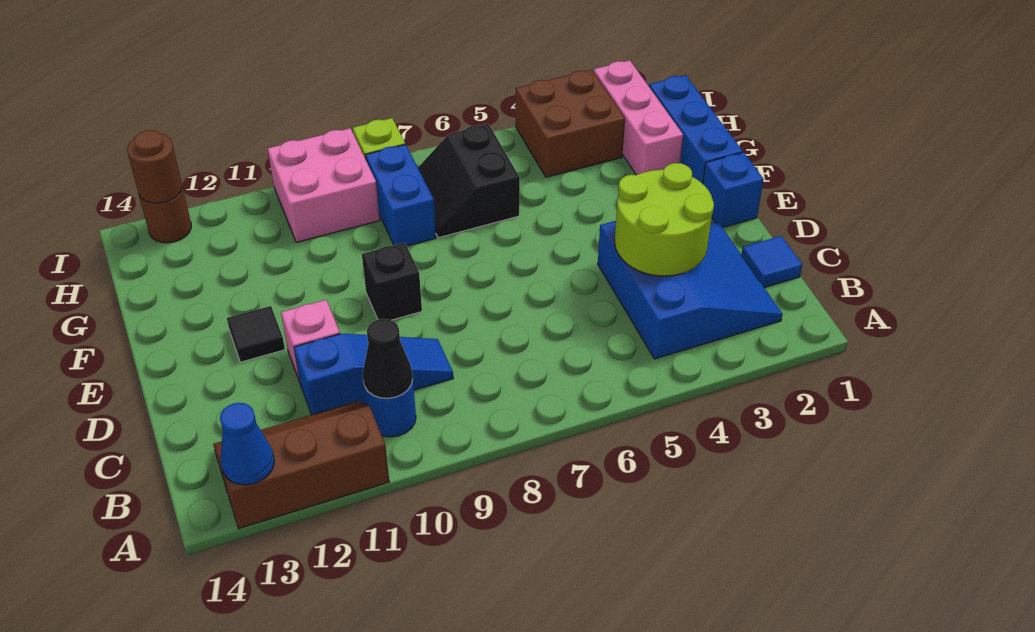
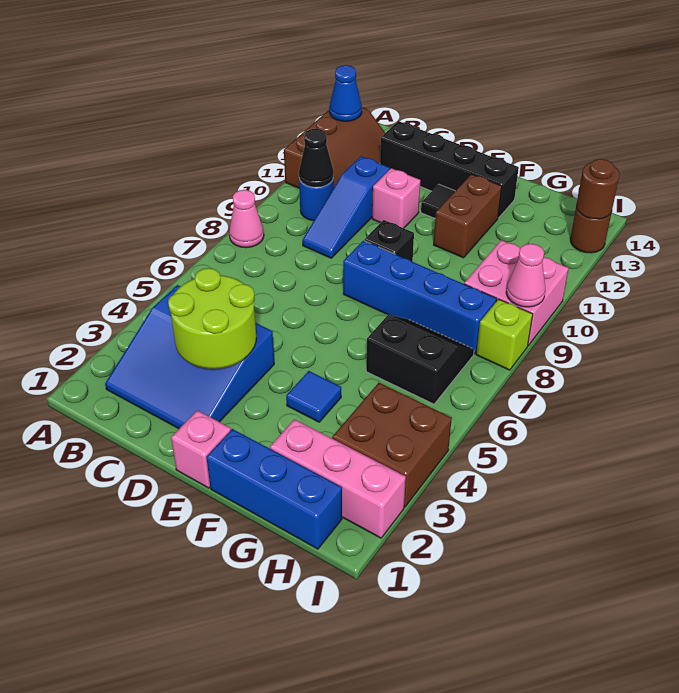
none -> pink 1x1 cone [229,190,264,248]
blue 1x1 tile [742,236,802,287] -> blue 1x1 tile moved to [286,371,341,422]
none -> black 1x4 brick [380,121,519,218]
blue 1x1 brick [703,152,764,228] -> pink 1x1 brick [171,410,231,488]
none -> brown 1x2 brick [434,174,502,258]
blue 1x2 brick [366,144,436,246] -> blue 1x4 brick [343,241,497,354]
none -> pink 1x1 cone [506,244,545,307]

